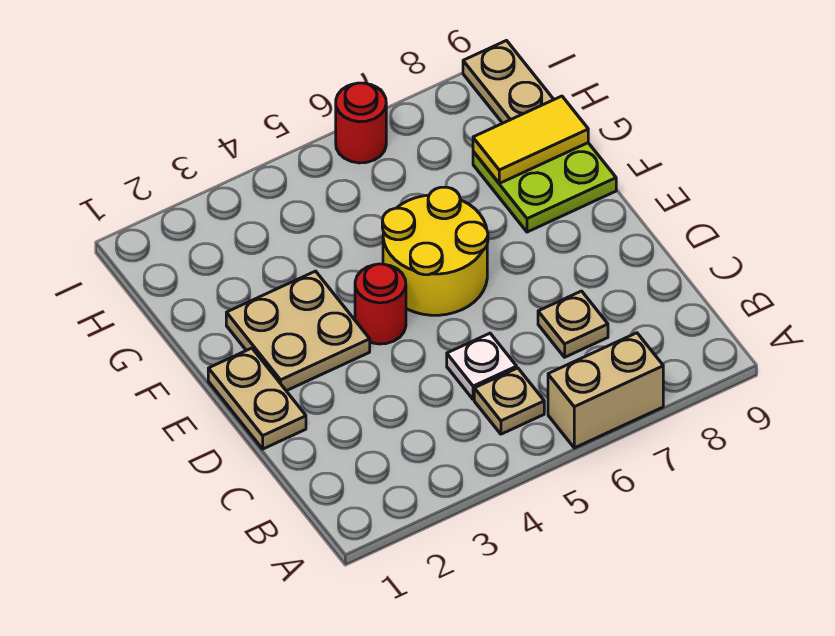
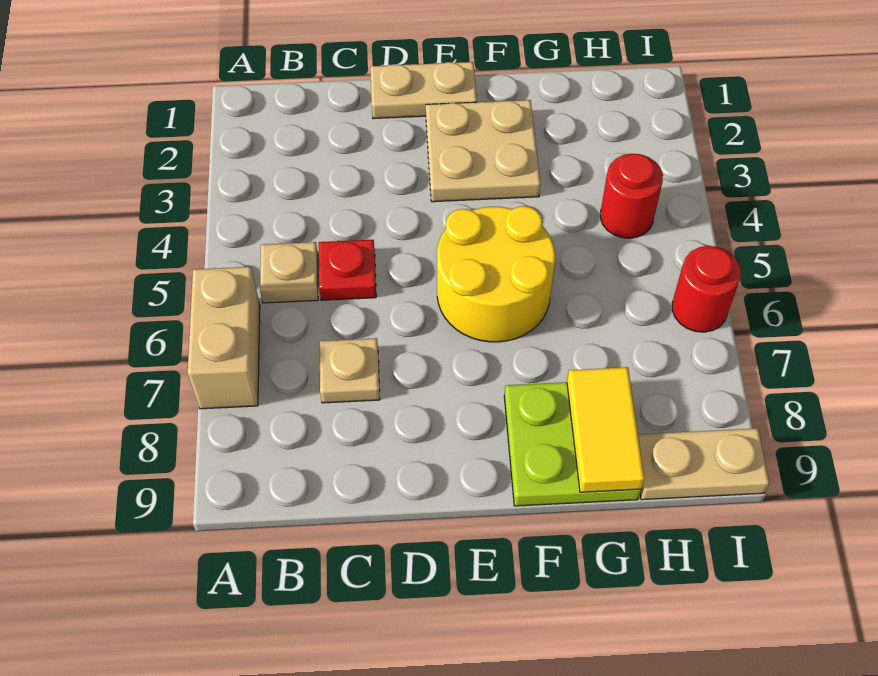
white 1x1 plate [447,333,517,400] -> red 1x1 plate [319,240,376,300]
red 1x1 round brick [355,264,406,344] -> red 1x1 round brick moved to [600,154,663,238]

